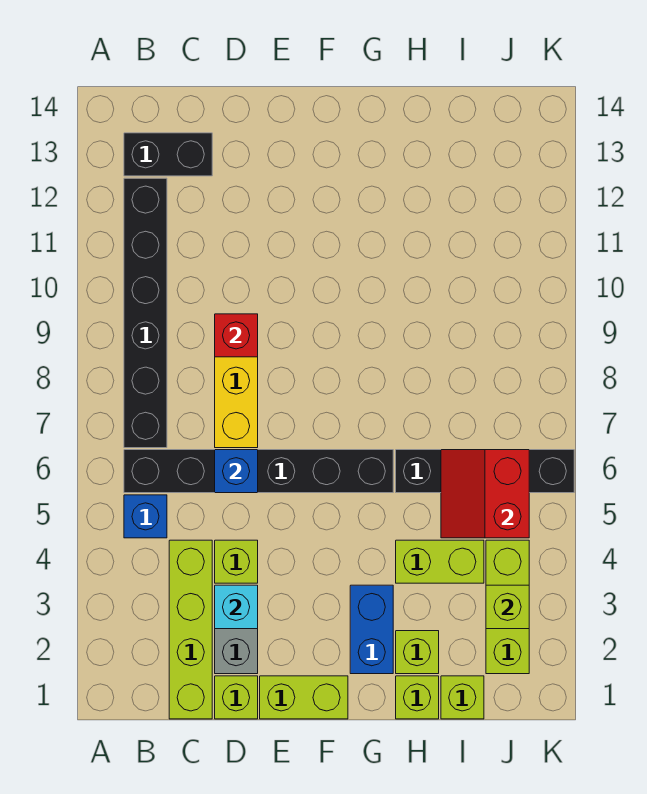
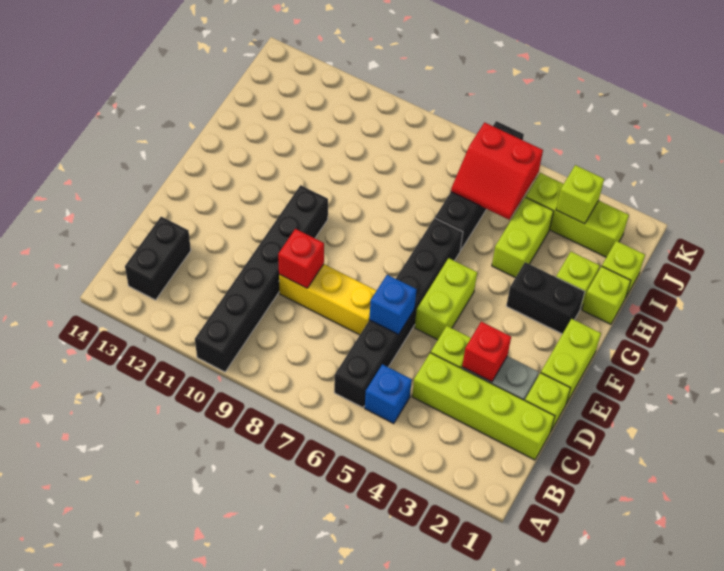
black 1x6 brick [124,178,167,448] -> black 1x6 brick turned to [195,185,328,372]
cyan 1x1 brick [215,585,258,629] -> red 1x1 brick [462,322,511,382]
none -> lime 1x2 brick [415,258,477,340]
blue 1x2 brick [350,585,393,674] -> black 1x2 brick [506,262,585,334]

